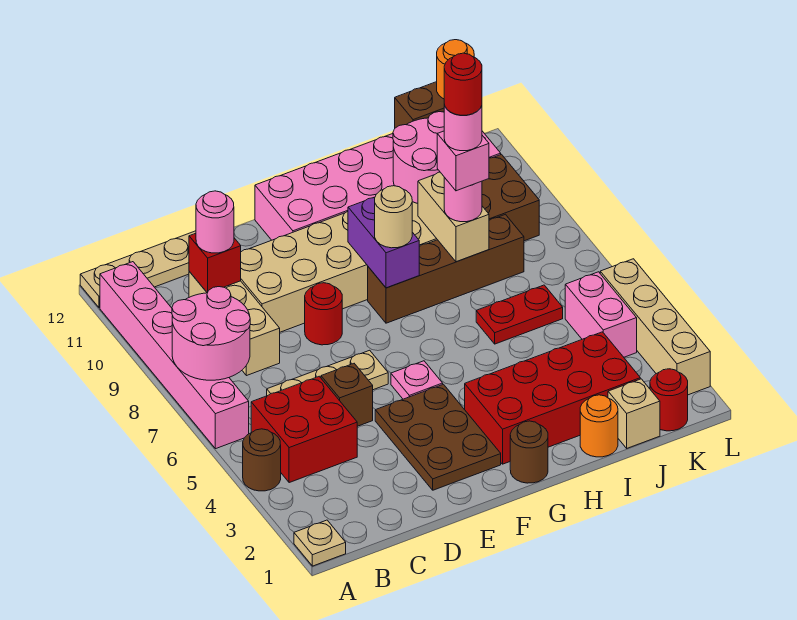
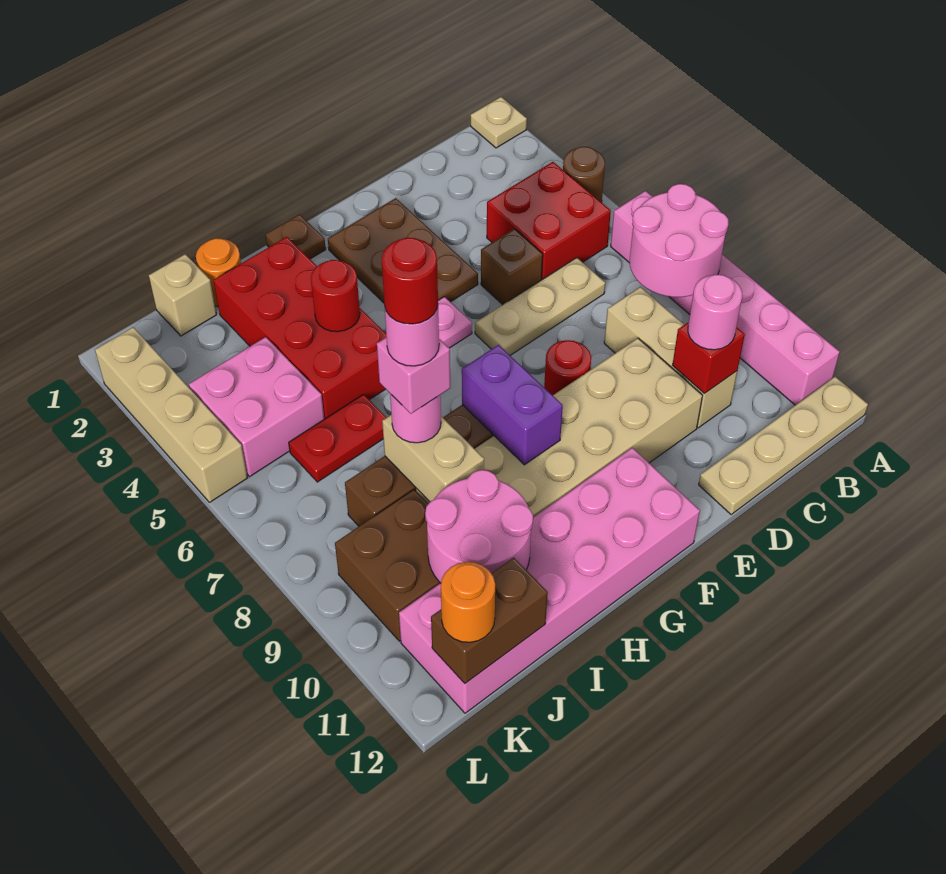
brown 1x1 round brick [510,421,548,483] -> brown 1x1 plate [266,214,326,259]
red 2x4 brick [465,332,640,464] -> red 2x4 brick turned to [213,237,386,419]
tan 1x1 round brick [375,186,412,248] -> none
red 1x1 round brick [650,369,688,431] -> red 1x1 round brick moved to [311,260,360,332]
pink 1x2 brick [565,272,637,357] -> pink 2x2 brick [189,337,324,477]

